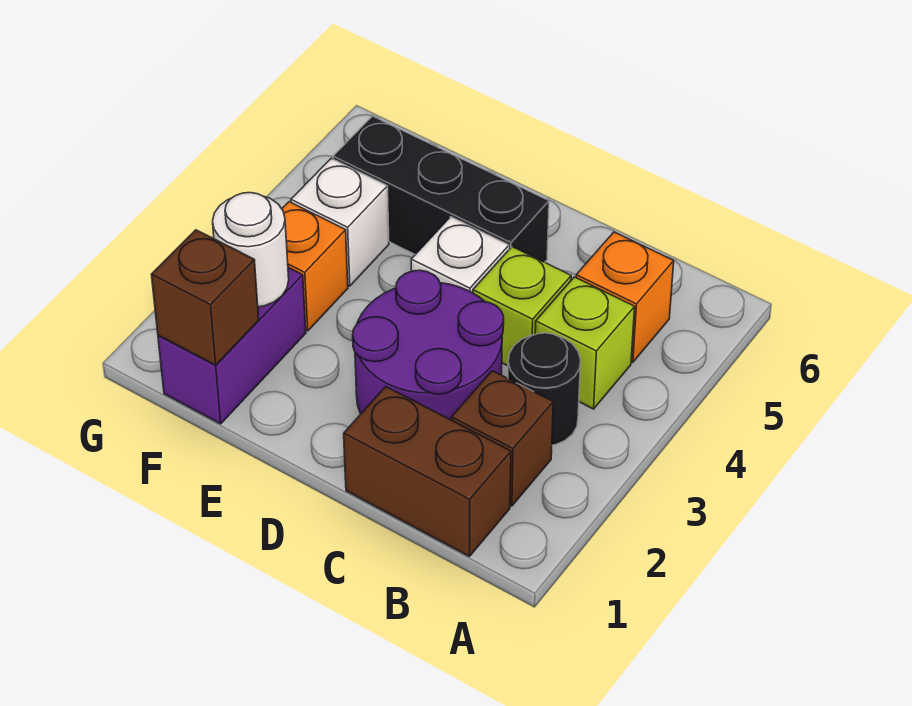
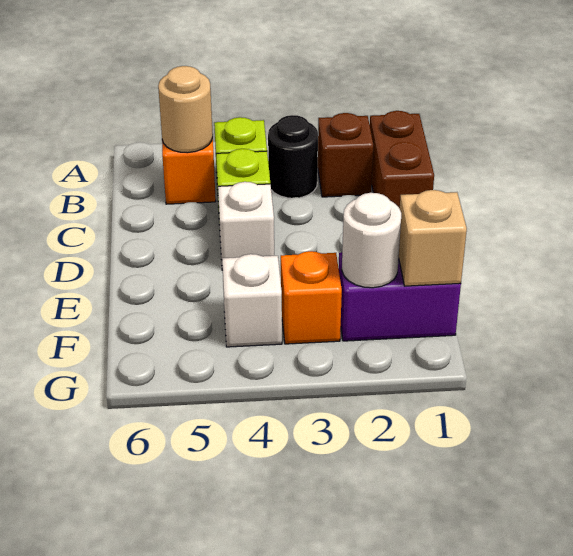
none -> tan 1x1 round brick [158,66,213,153]
purple 2x2 round brick [353,270,504,420] -> none
black 1x3 brick [333,116,549,262] -> none
brown 1x1 brick [151,230,259,365] -> tan 1x1 brick [399,190,467,286]

